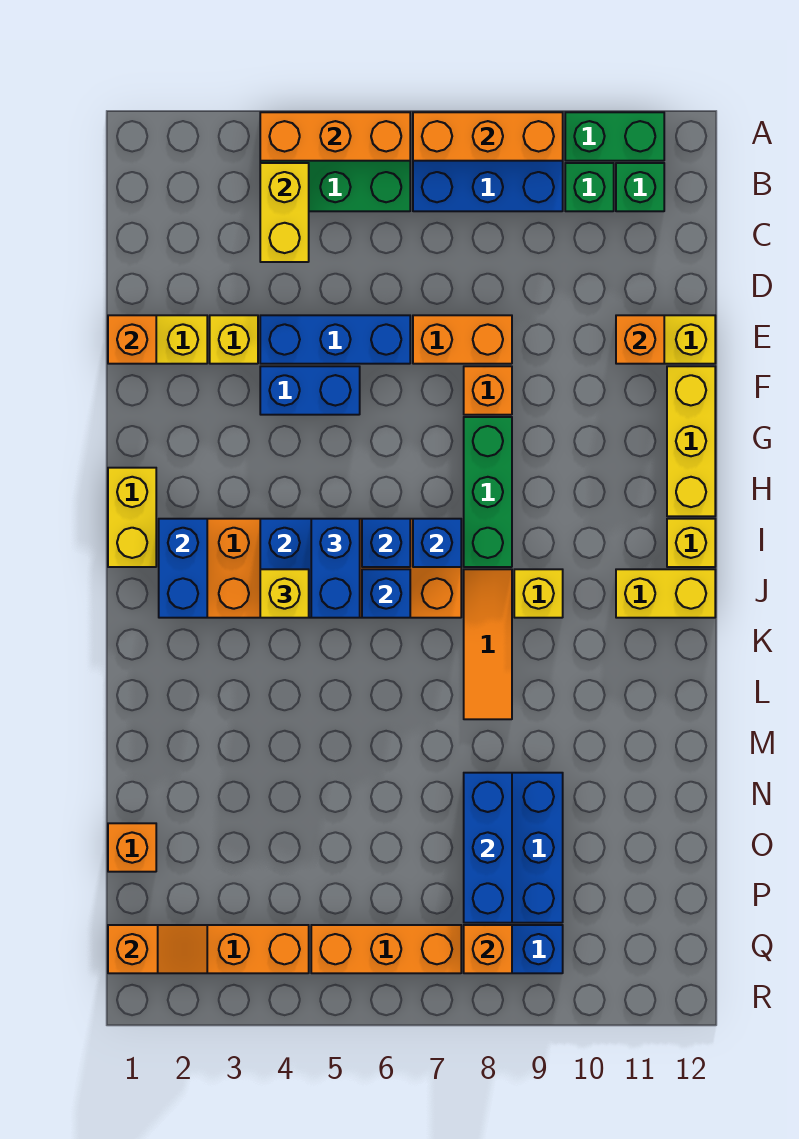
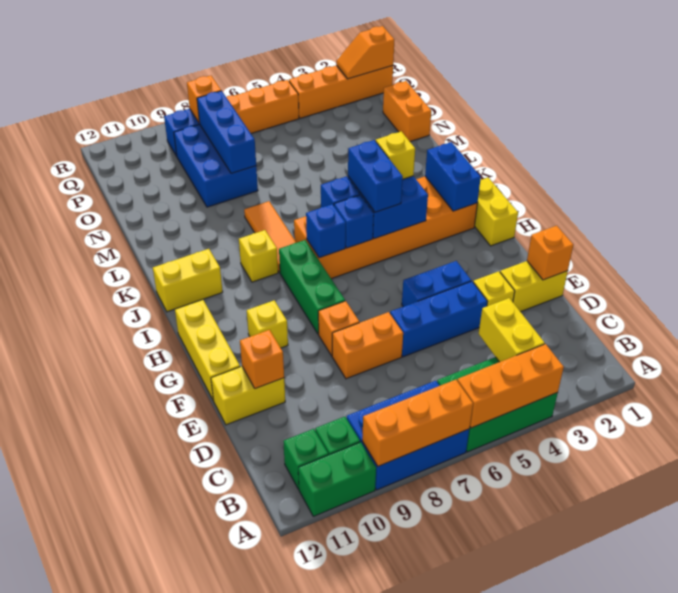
yellow 1x1 brick [667,519,715,567] -> yellow 1x1 brick moved to [247,300,288,348]
orange 1x1 brick [108,823,156,872] -> orange 1x2 brick [383,81,431,142]

